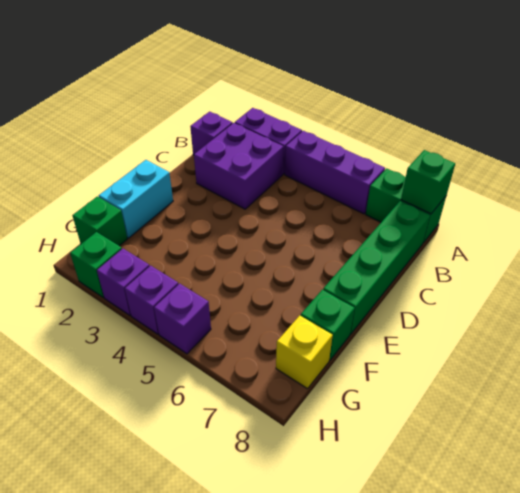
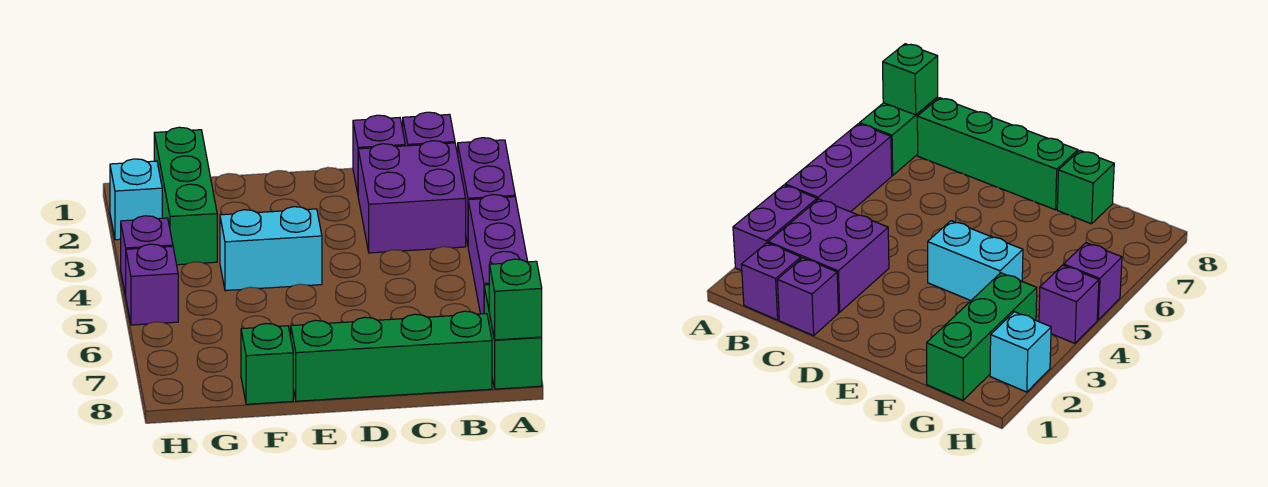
cyan 1x2 brick [99,160,173,238] -> cyan 1x2 brick moved to [220,207,322,291]
green 1x1 brick [72,196,127,246] -> green 1x3 brick [154,127,217,265]
yellow 1x1 brick [276,316,333,389] -> none
green 1x1 brick [70,232,122,298] -> cyan 1x1 brick [110,159,162,240]
purple 1x1 brick [97,249,149,315] -> purple 1x1 brick moved to [353,115,405,193]

